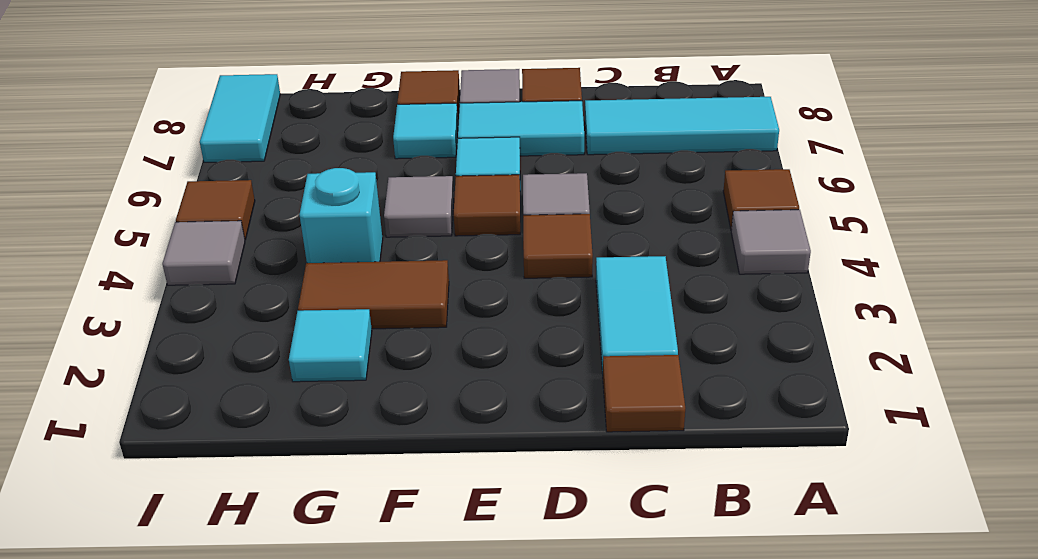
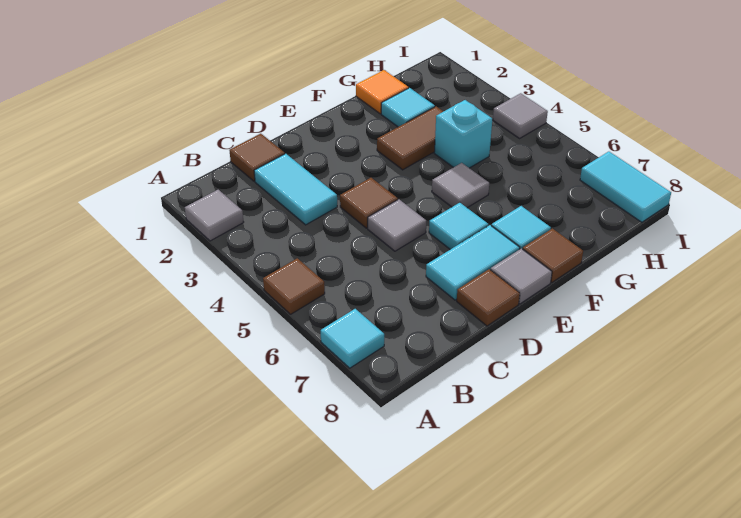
grey 1x1 tile [731,210,811,274] -> grey 1x1 tile moved to [185,190,244,241]
cyan 1x3 tile [585,97,779,155] -> cyan 1x1 tile [321,309,384,368]
brown 1x1 tile [454,175,520,236] -> none
none -> orange 1x1 tile [356,70,408,114]
brown 1x1 tile [176,180,255,240] -> none

